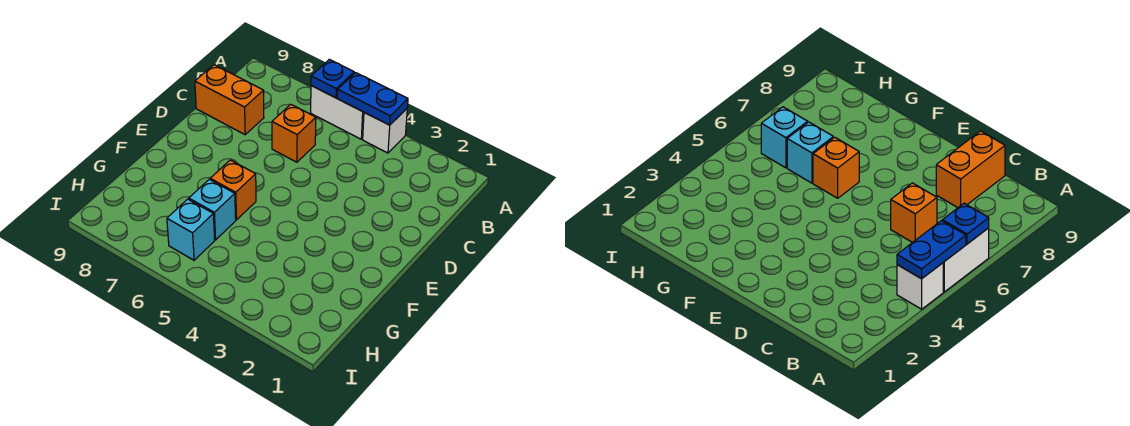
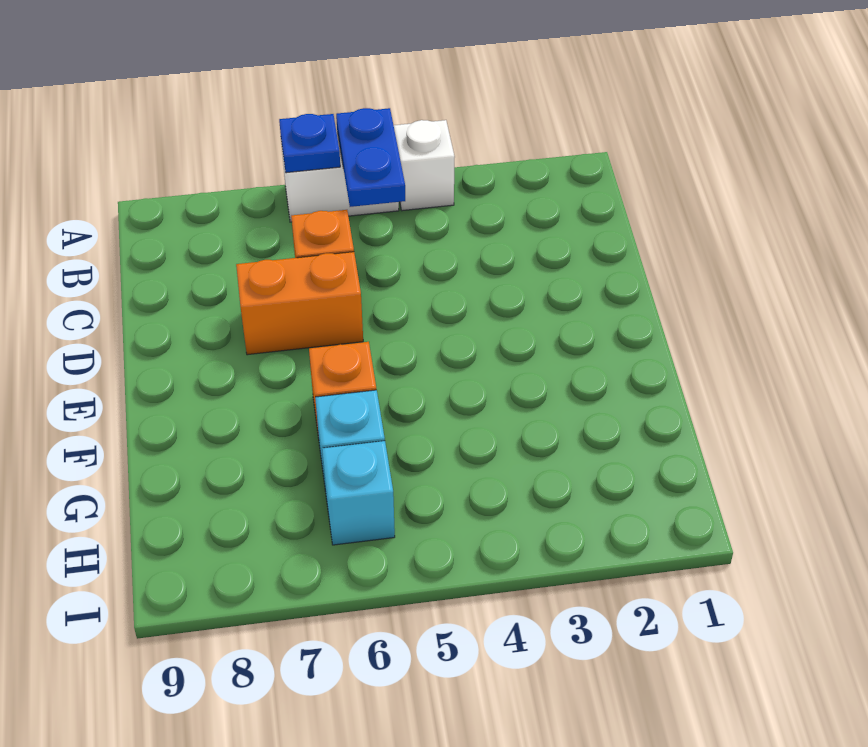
blue 1x2 plate [337,73,408,125] -> blue 1x2 plate turned to [336,108,405,207]
orange 1x2 brick [195,65,264,135] -> orange 1x2 brick moved to [236,252,363,355]

